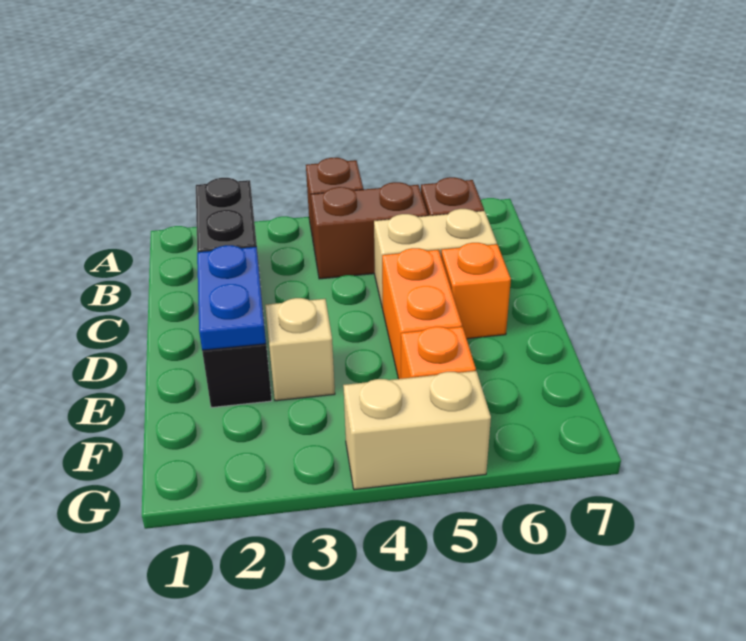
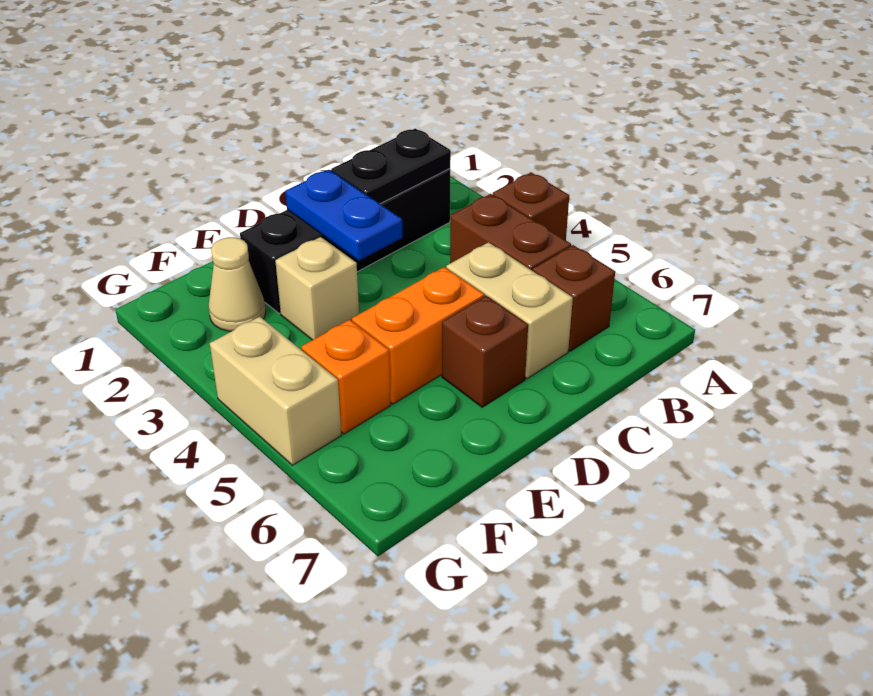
blue 1x2 plate [197,245,266,350] -> blue 1x2 plate turned to [285,170,403,261]
orange 1x1 brick [441,243,511,339] -> brown 1x1 brick [442,296,528,407]
none -> tan 1x1 cone [208,237,266,331]

